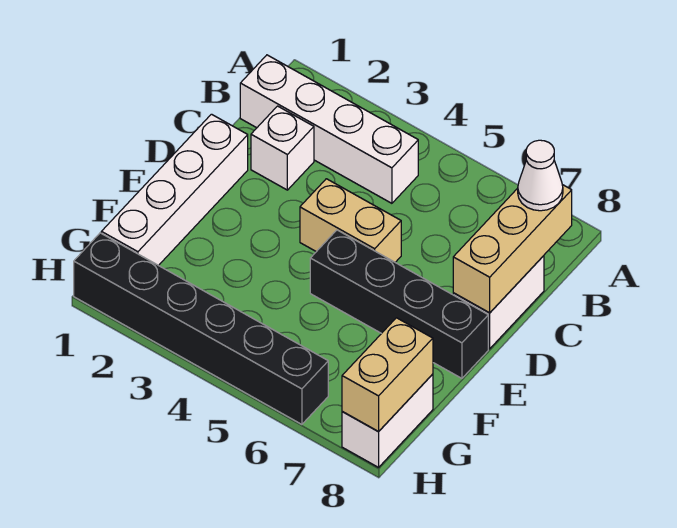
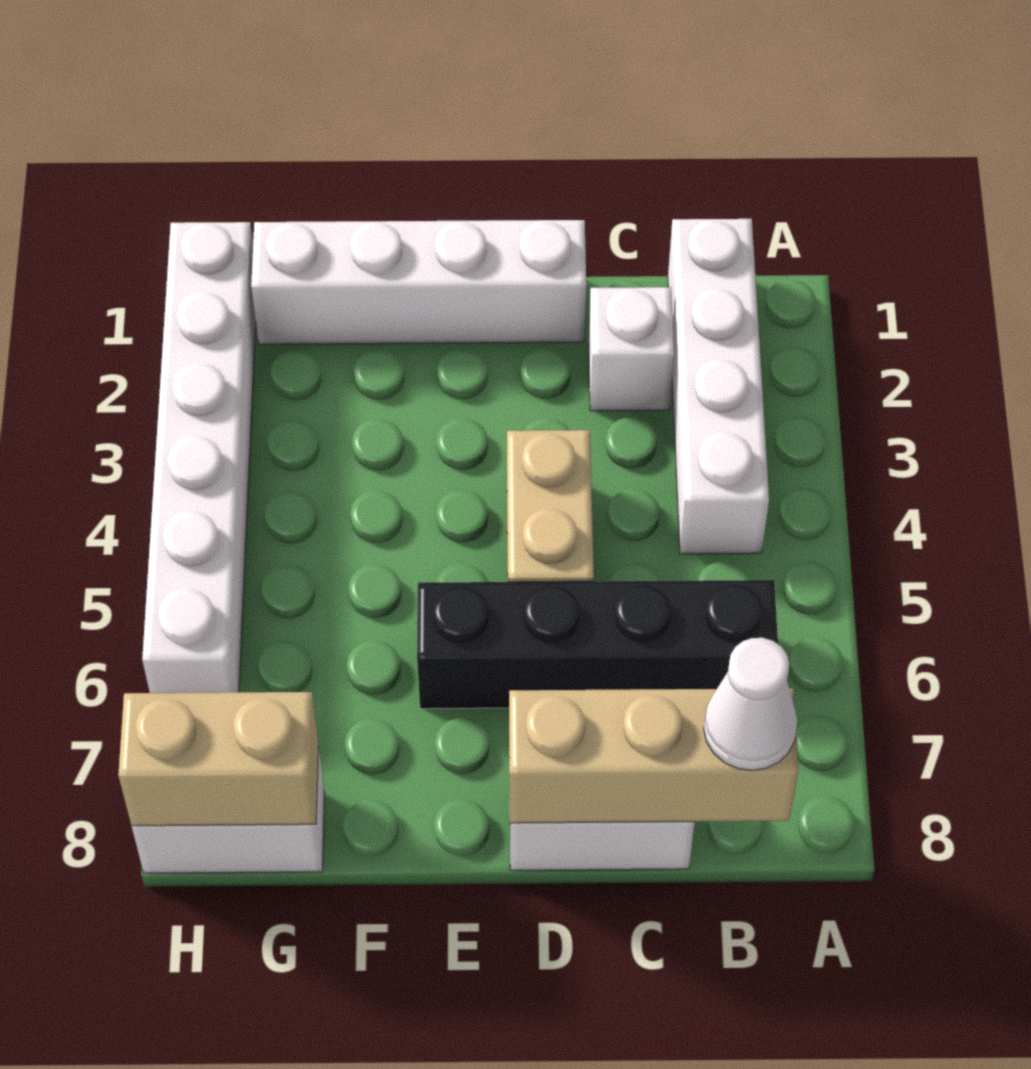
black 1x4 brick [310,230,488,378] -> black 1x4 brick turned to [417,580,778,709]
black 1x6 brick [74,233,328,424] -> white 1x6 brick [142,222,256,693]

